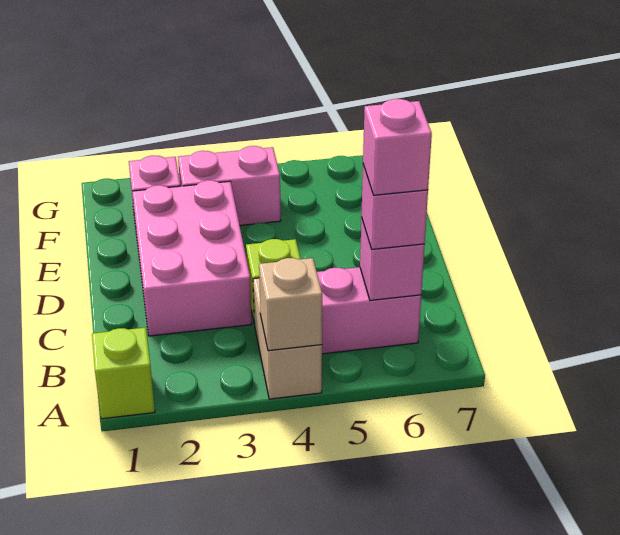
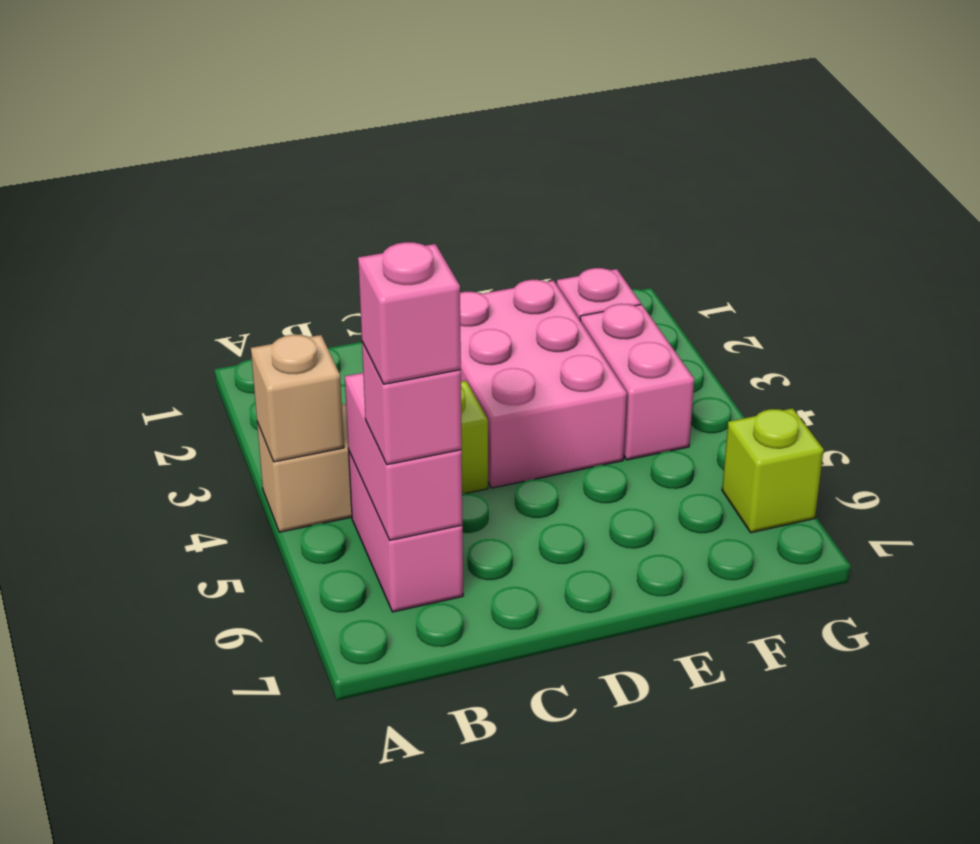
lime 1x1 brick [92,327,155,419] -> lime 1x1 brick moved to [722,408,824,533]
pink 1x1 brick [360,217,425,300] -> pink 1x2 brick [345,373,462,540]
pink 2x3 brick [132,180,252,336] -> pink 2x3 brick turned to [460,280,627,488]

